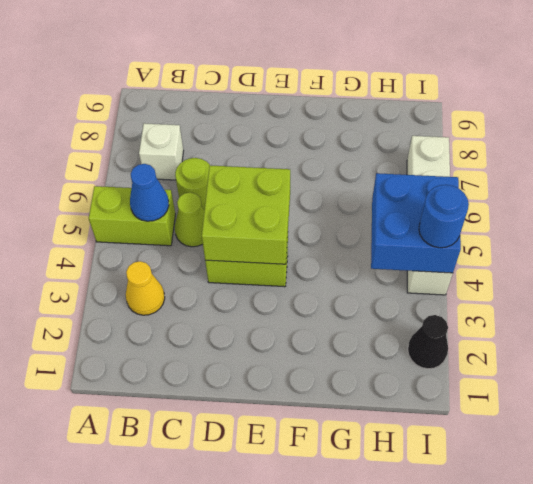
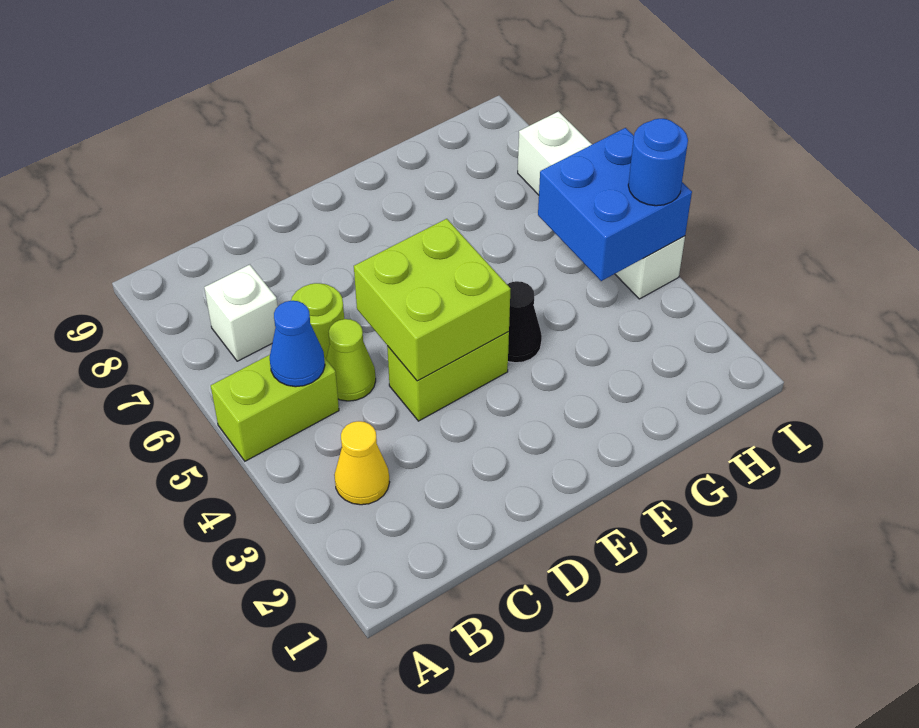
black 1x1 cone [408,315,448,369] -> black 1x1 cone moved to [507,281,542,363]

